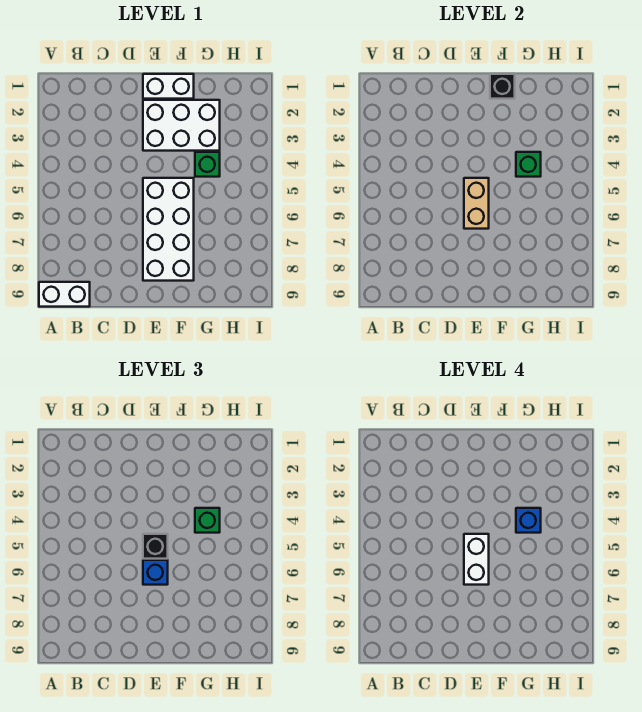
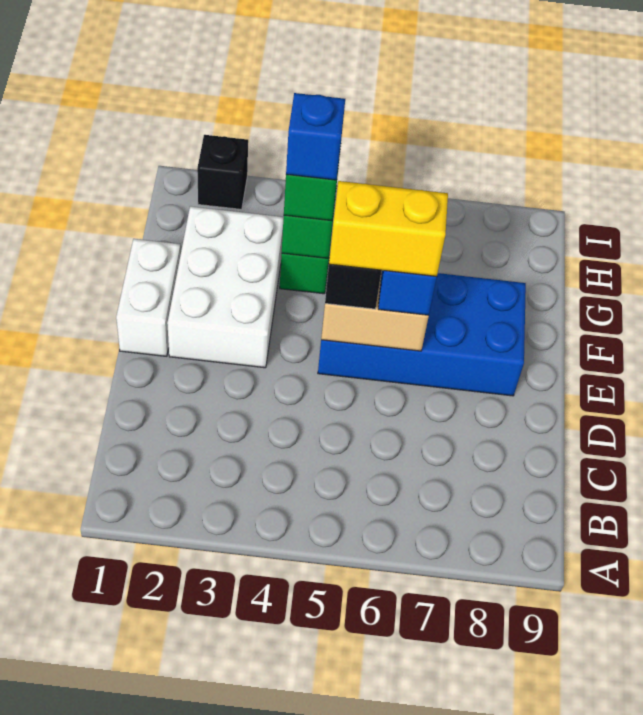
white 1x2 brick [39,282,90,307] -> none
white 2x4 brick [143,178,194,281] -> blue 2x4 brick [318,273,526,396]
white 1x2 brick [464,534,489,585] -> yellow 1x2 brick [329,181,448,276]
black 1x1 brick [490,74,515,99] -> black 1x1 brick moved to [197,135,248,209]

